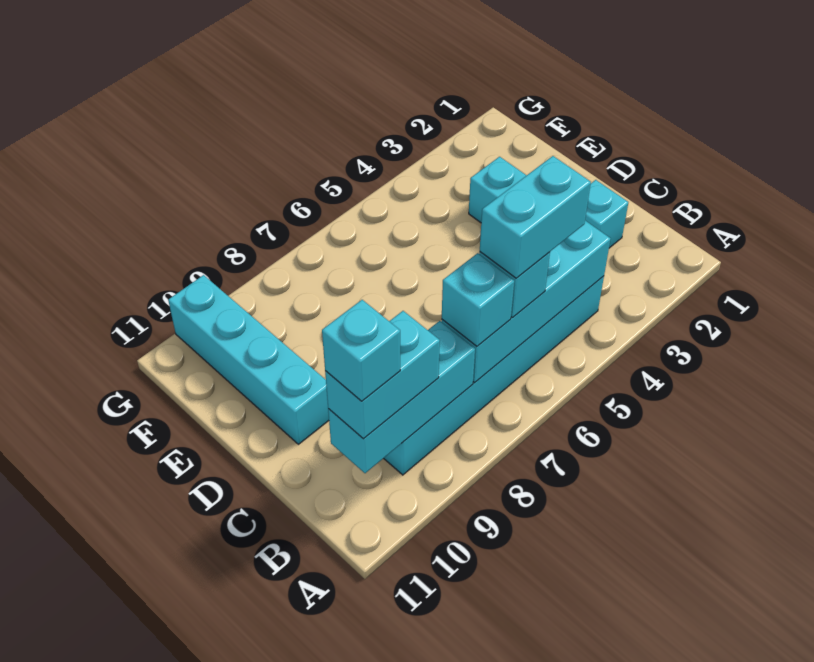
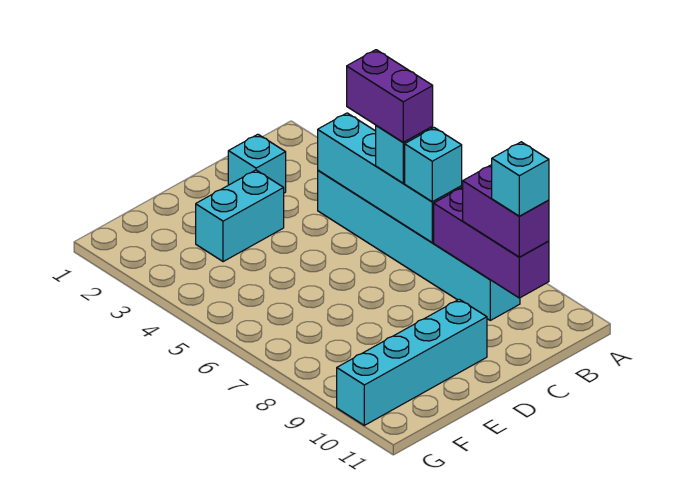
cyan 1x2 brick [480,156,591,278] -> purple 1x2 brick [347,50,433,142]
cyan 1x3 brick [328,321,475,473] -> purple 1x3 brick [434,187,549,298]
cyan 1x2 brick [325,311,440,439] -> purple 1x2 brick [463,165,549,257]

